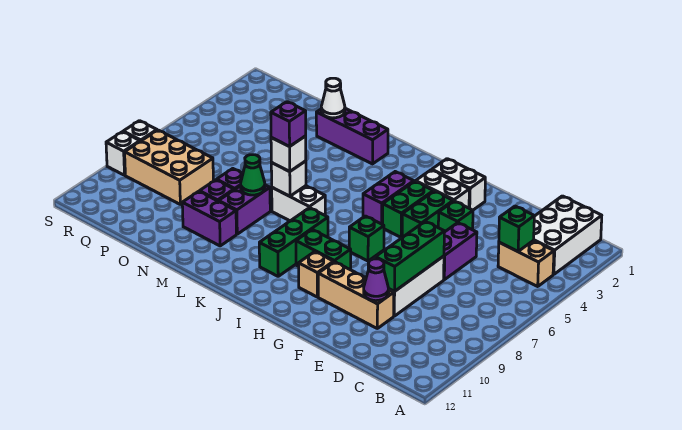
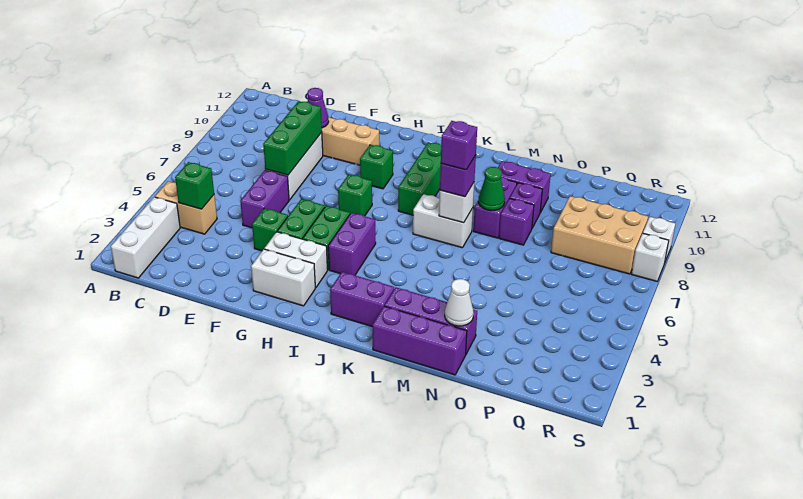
white 2x3 brick [533,196,602,275] -> white 1x3 brick [111,197,180,278]
green 1x2 brick [296,230,351,270] -> green 1x1 brick [360,145,393,189]
tan 1x1 brick [299,252,334,297] -> none
none -> purple 1x2 brick [330,272,394,327]
none -> purple 1x3 brick [373,306,467,375]
white 1x1 brick [271,136,306,171] -> purple 1x1 brick [440,155,476,197]

